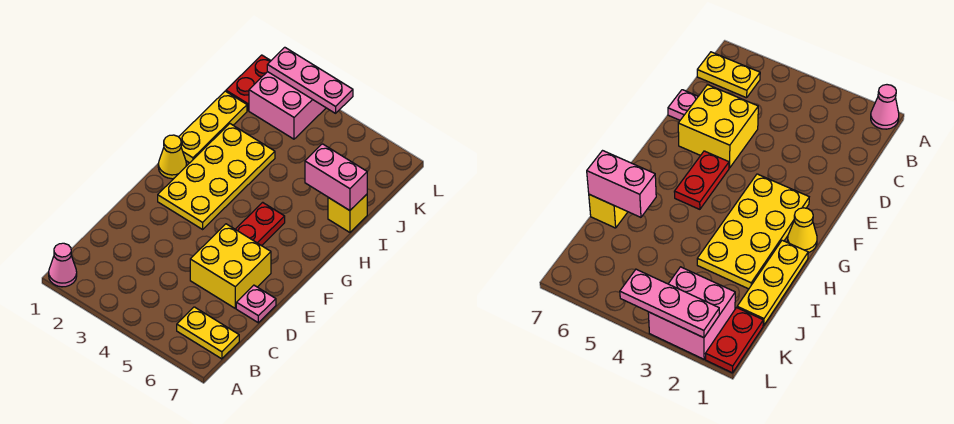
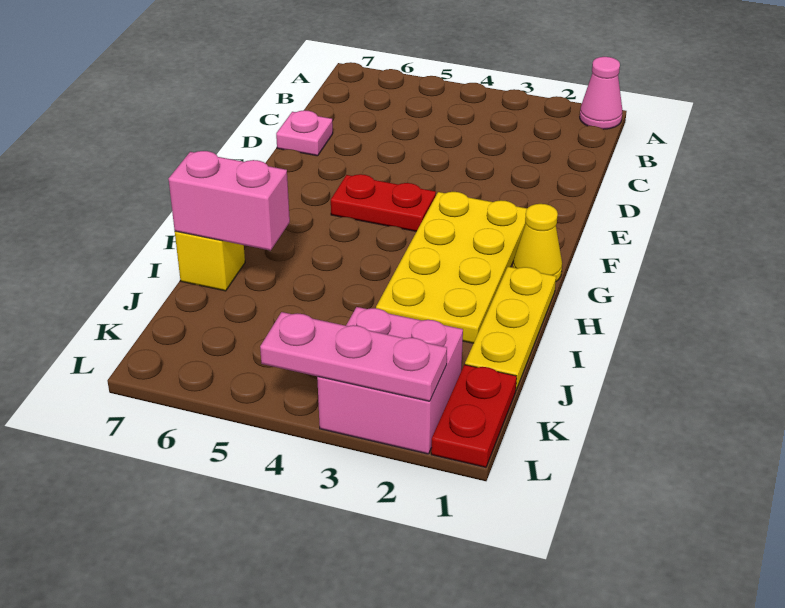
yellow 1x2 plate [177,307,239,359] -> none
yellow 2x2 brick [190,224,271,308] -> none
red 1x2 plate [235,202,285,246] -> red 1x2 plate turned to [331,174,436,231]

